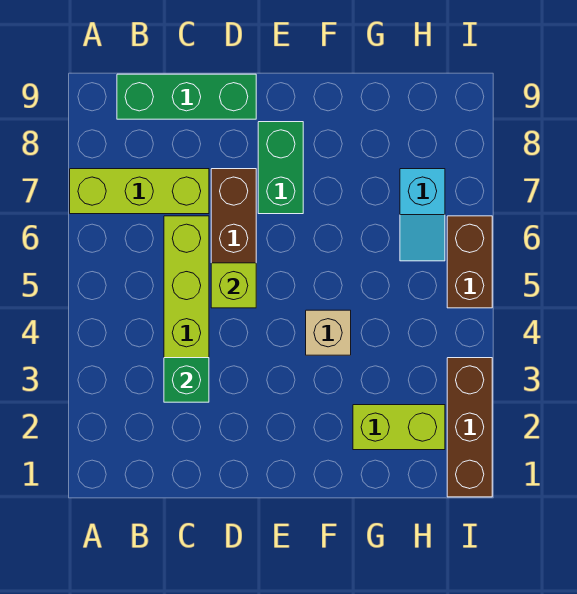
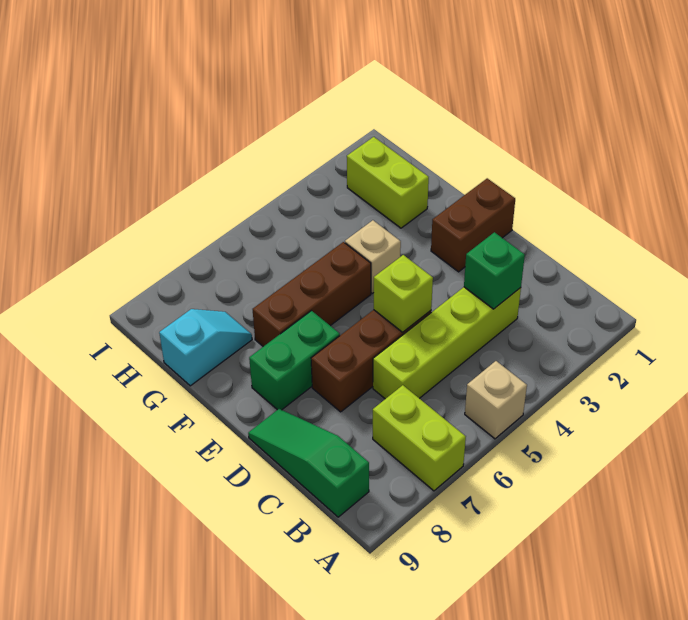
none -> tan 1x1 brick [465,361,527,439]
lime 1x3 brick [70,169,209,214] -> lime 1x2 brick [373,385,466,491]
green 1x3 brick [117,74,256,119] -> green 1x3 slope [248,409,369,517]
cyan 1x2 slope [400,169,445,261] -> cyan 1x2 slope moved to [159,309,252,386]
brown 1x3 brick [447,358,492,497] -> brown 1x3 brick moved to [253,242,371,347]
brown 1x2 brick [447,216,492,308] -> brown 1x2 brick moved to [431,178,515,272]

